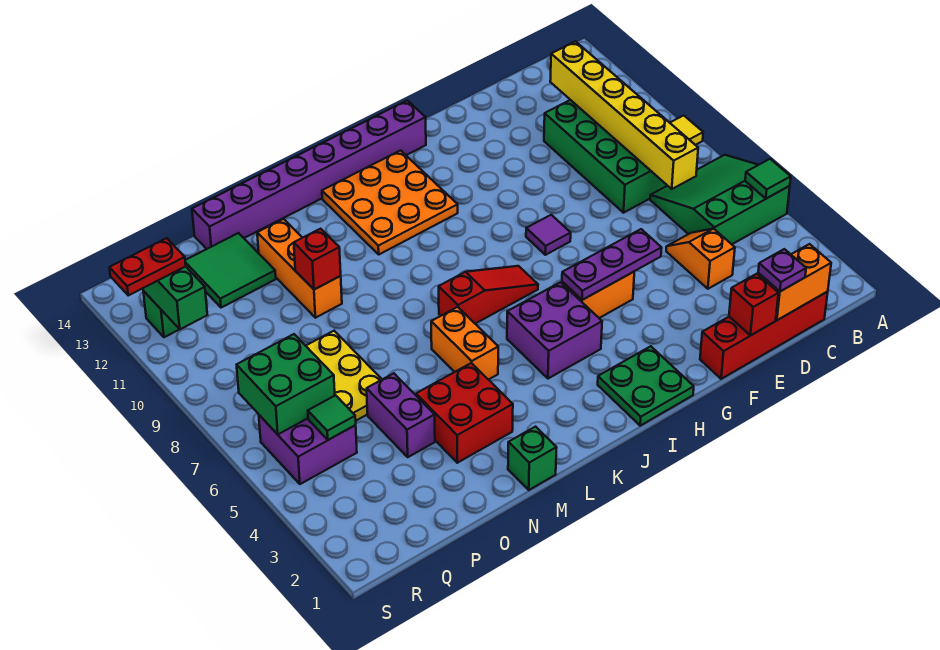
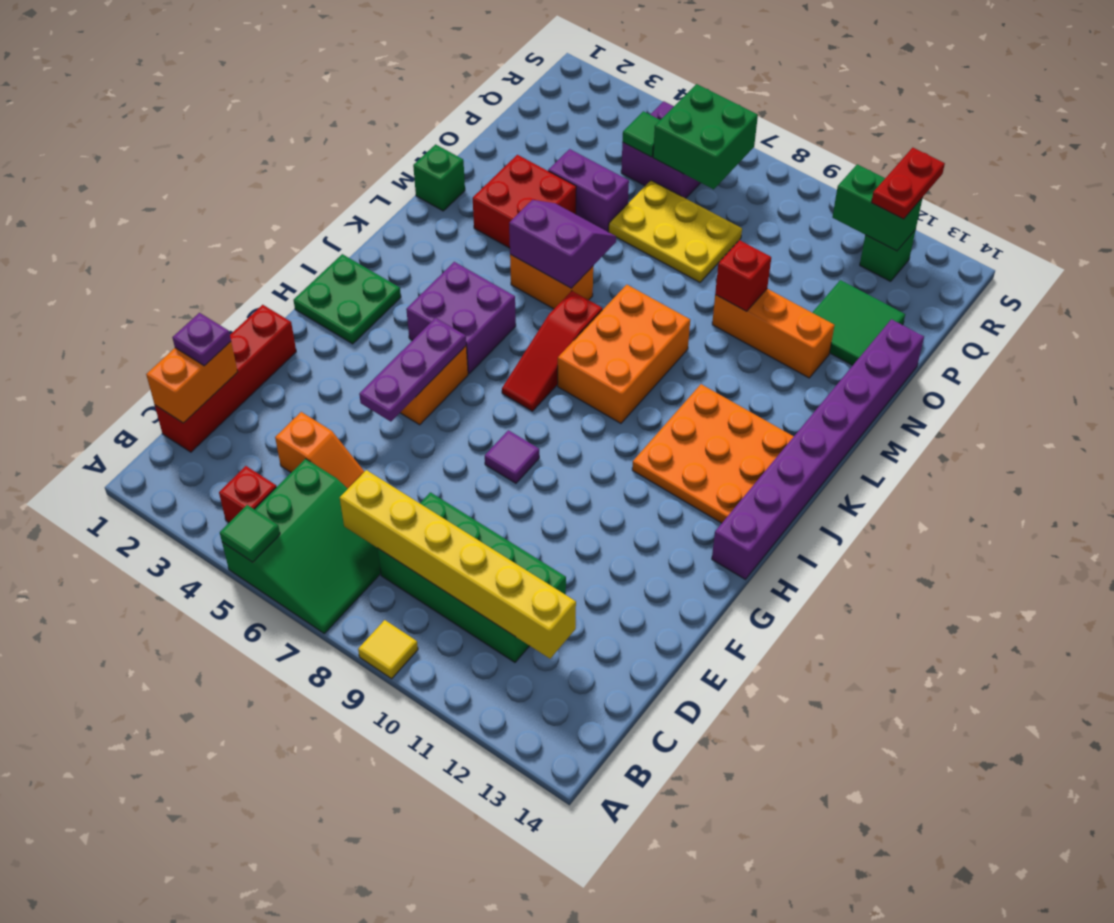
red 1x1 brick [729,274,779,336] -> red 1x1 brick moved to [219,466,276,522]
none -> orange 2x3 brick [558,285,690,423]
none -> purple 2x2 slope [509,200,616,288]

